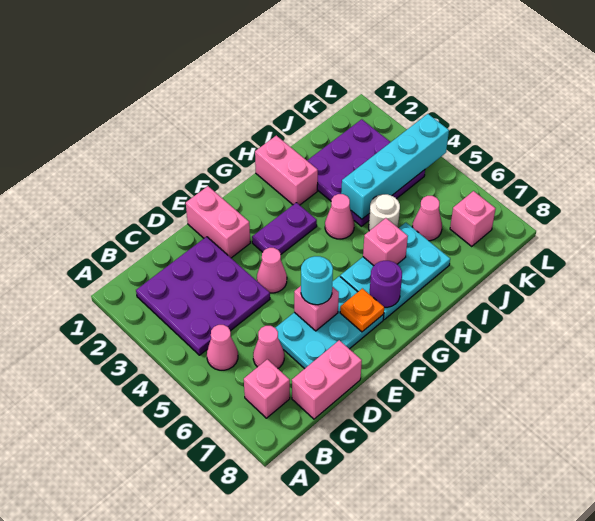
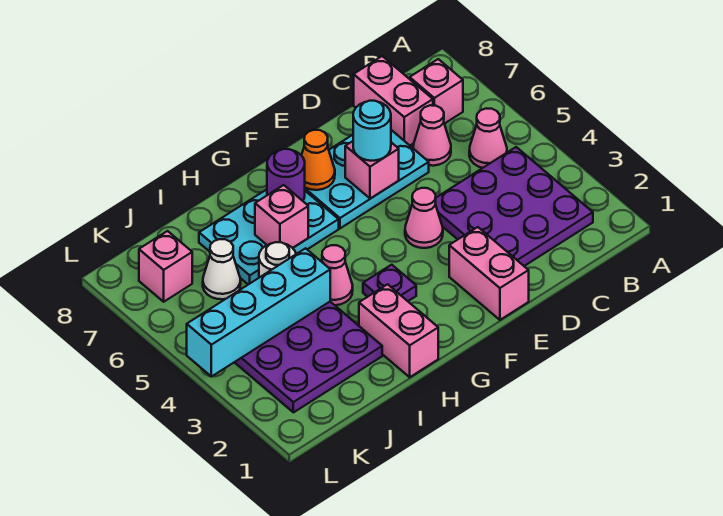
pink 1x2 brick [292,340,362,419] -> pink 1x2 brick turned to [354,56,433,145]
purple 1x2 plate [252,203,317,254] -> purple 1x1 plate [363,265,416,301]
orange 1x1 plate [340,288,384,332] -> orange 1x1 cone [301,130,335,190]
pink 1x1 cone [412,196,442,241] -> white 1x1 cone [203,239,241,299]

